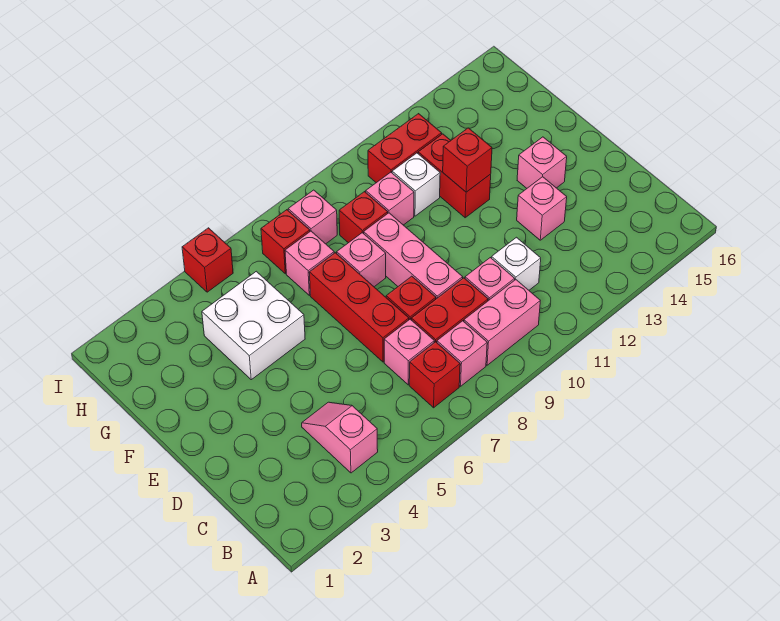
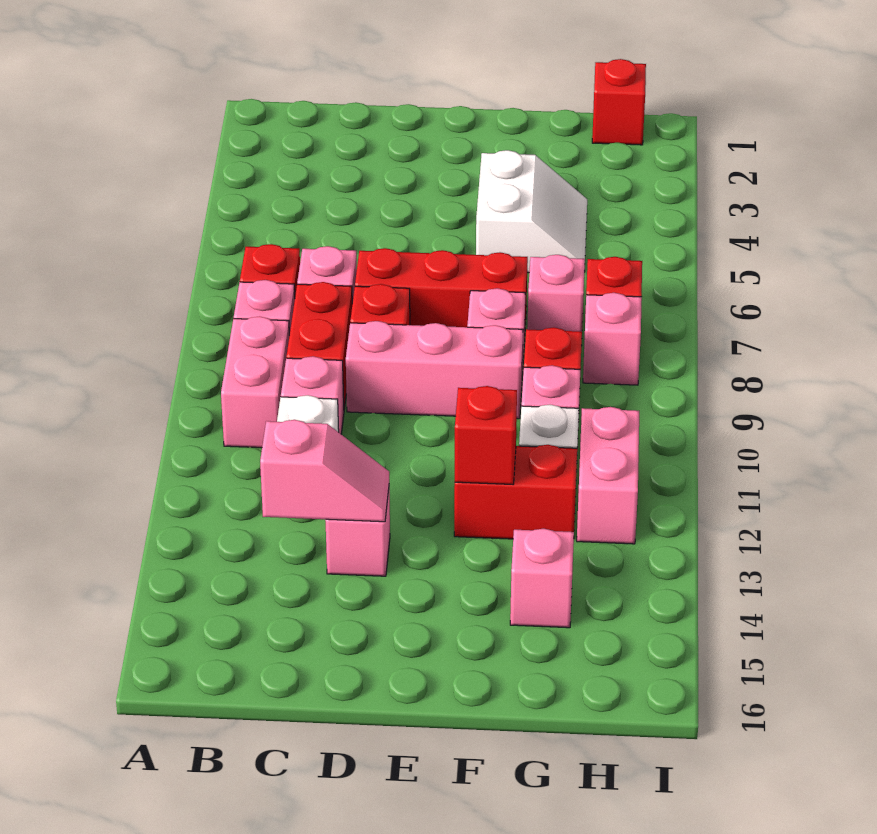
pink 1x2 slope [302,402,378,473] -> pink 1x2 slope moved to [260,420,389,522]
pink 1x1 brick [517,137,567,188] -> pink 1x1 brick moved to [510,529,574,628]
white 2x2 brick [202,271,305,380] -> white 2x2 slope [476,150,587,273]
red 1x2 brick [368,114,442,183] -> pink 1x2 brick [577,407,639,544]
red 1x1 brick [182,228,233,292] -> red 1x1 brick moved to [592,59,646,145]

